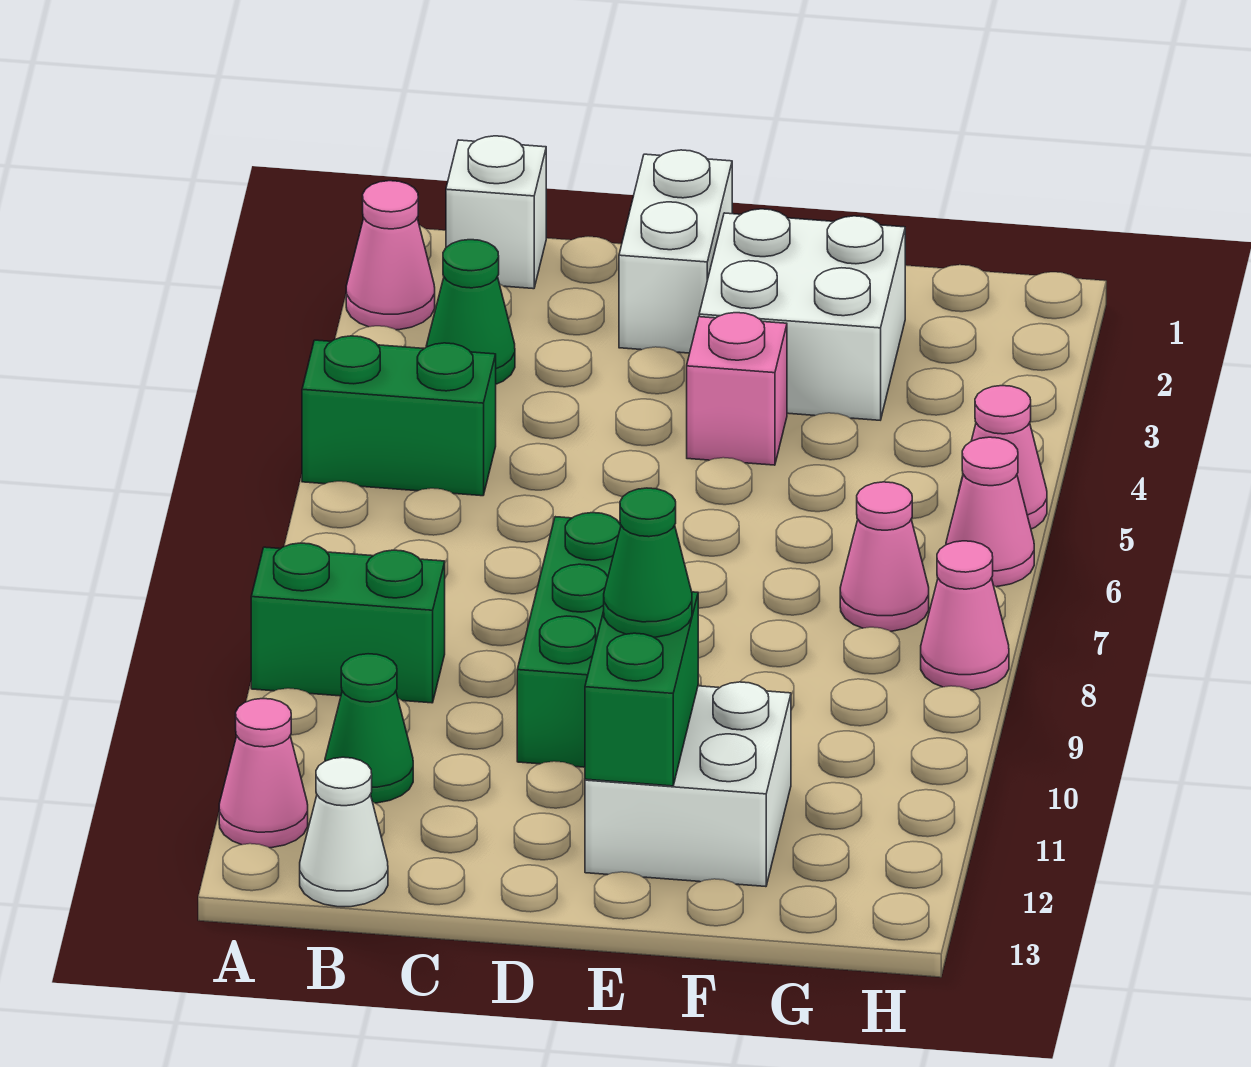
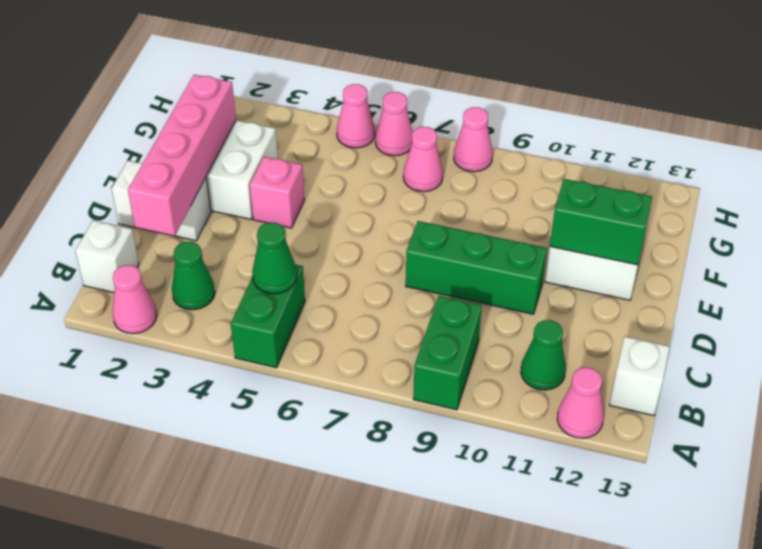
white 1x1 cone [300,757,388,907] -> white 1x1 brick [610,336,670,416]
none -> pink 1x4 brick [128,75,236,236]
green 1x1 cone [604,488,692,637] -> green 1x1 cone moved to [252,223,297,294]

